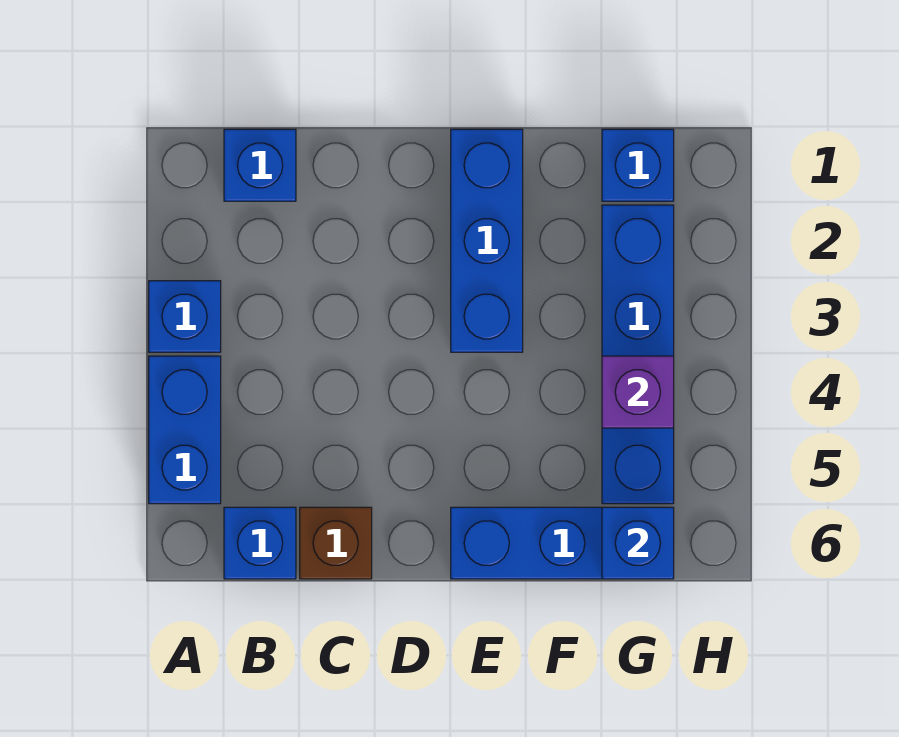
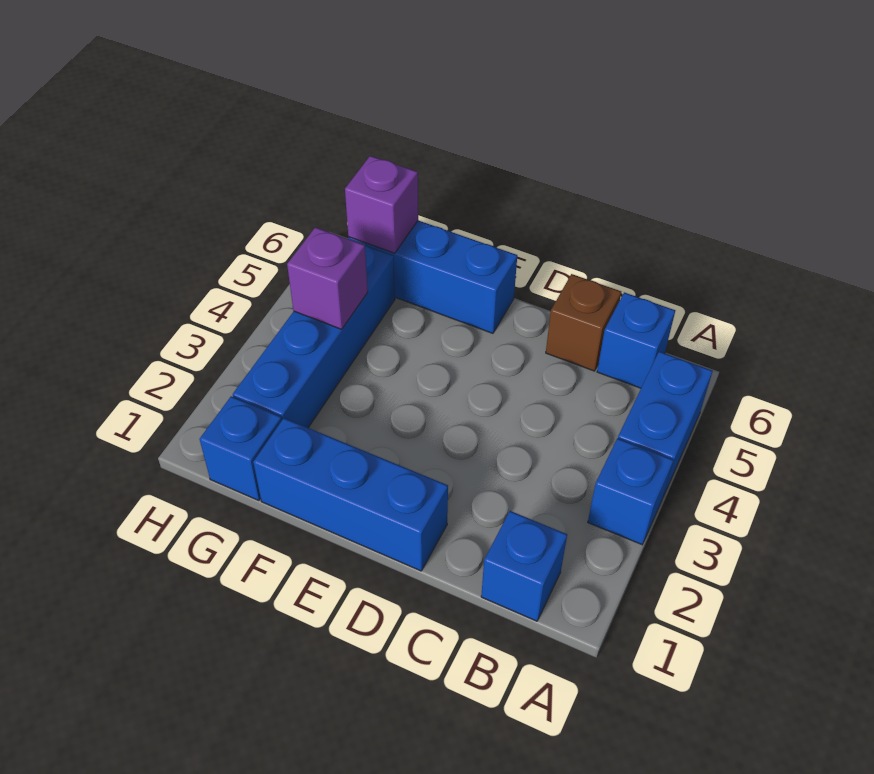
blue 1x3 brick [451,129,523,352] -> blue 1x3 brick turned to [253,418,448,571]
blue 1x1 brick [602,507,674,579] -> purple 1x1 brick [345,156,418,253]

